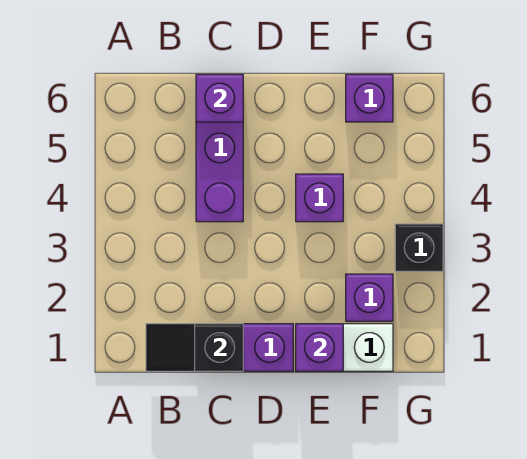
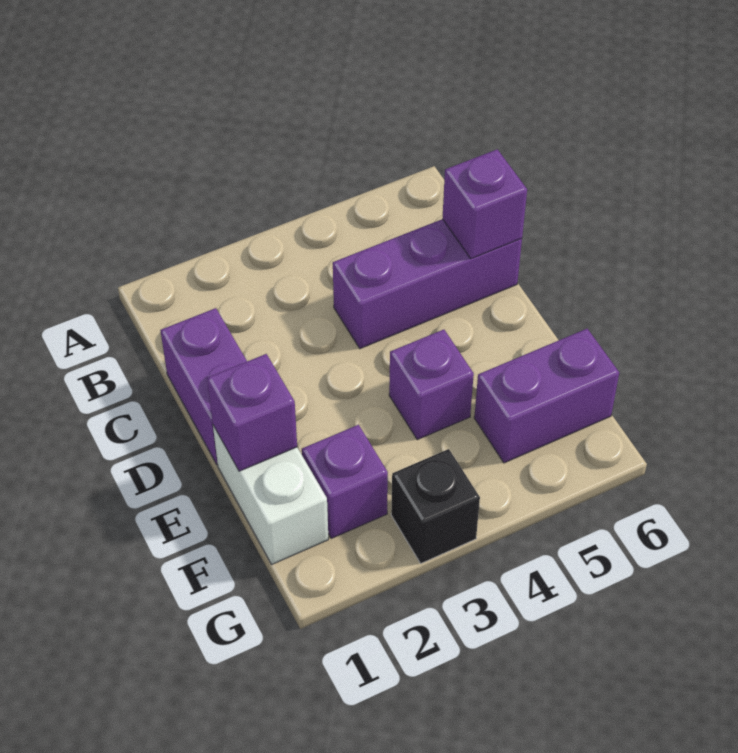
black 1x2 slope [146,324,243,371] -> none
purple 1x1 brick [346,74,393,122] -> purple 1x2 brick [474,329,619,463]

